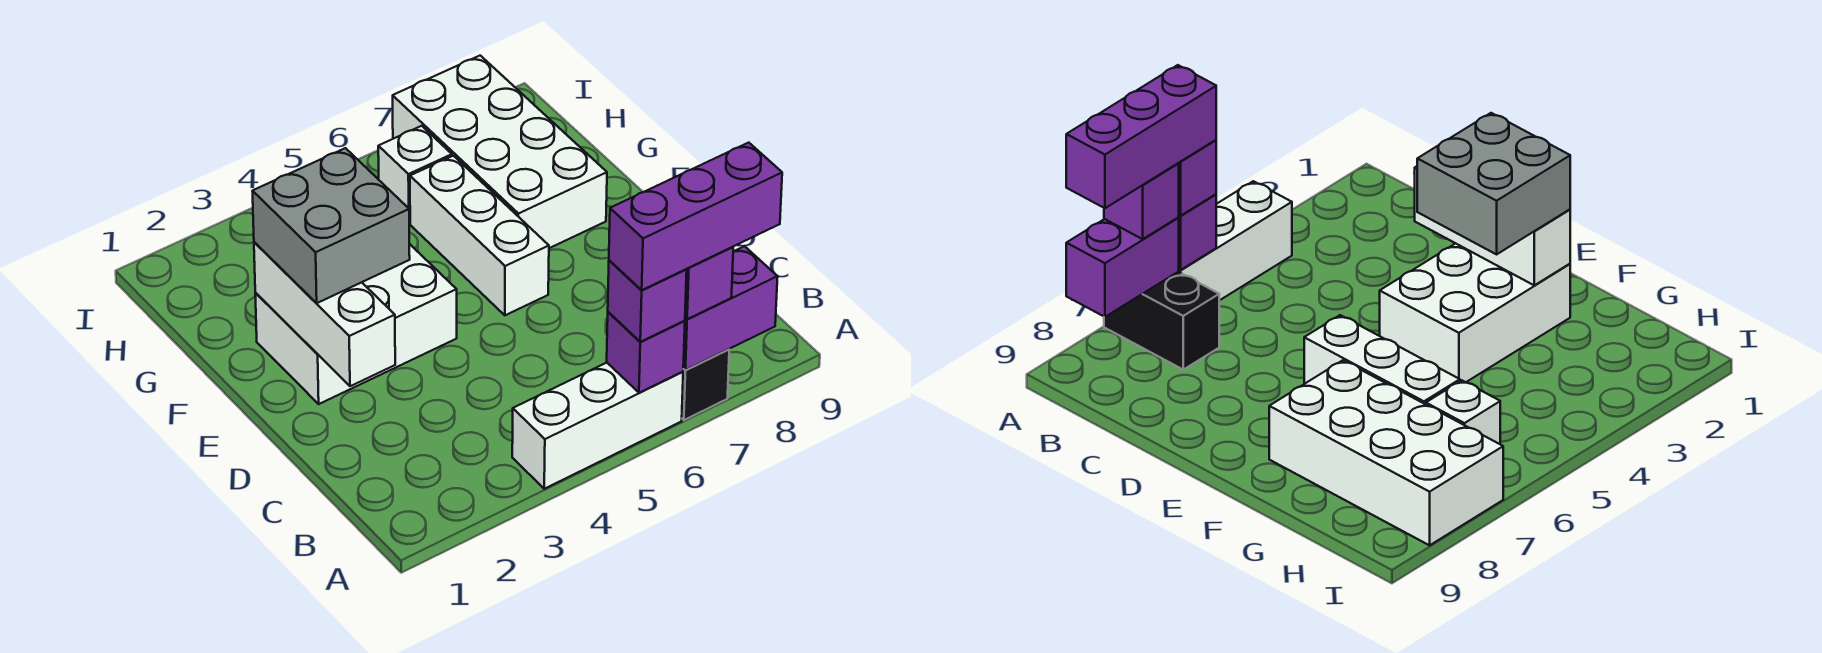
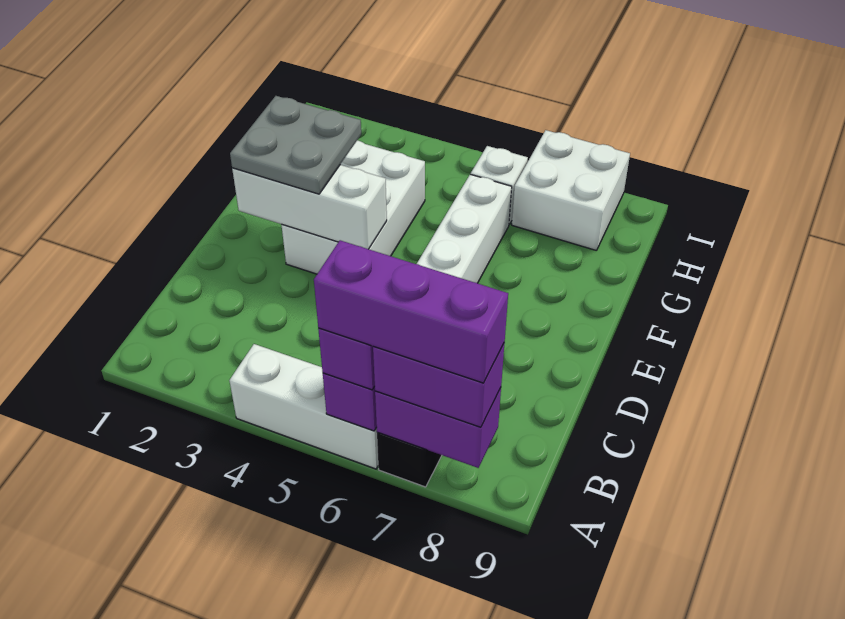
purple 1x1 brick [685,247,734,319] -> purple 1x2 brick [373,342,505,427]
white 1x3 brick [254,242,395,386] -> white 1x3 brick turned to [232,165,387,249]
white 2x3 brick [255,244,457,404] -> white 2x3 brick turned to [282,141,425,274]
grey 2x2 brick [253,148,410,303] -> grey 2x2 plate [230,96,361,194]
white 2x4 brick [393,56,607,248] -> white 2x2 brick [512,130,630,250]

